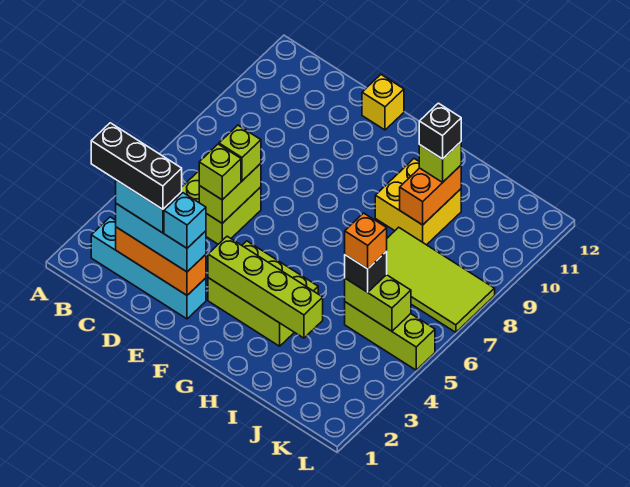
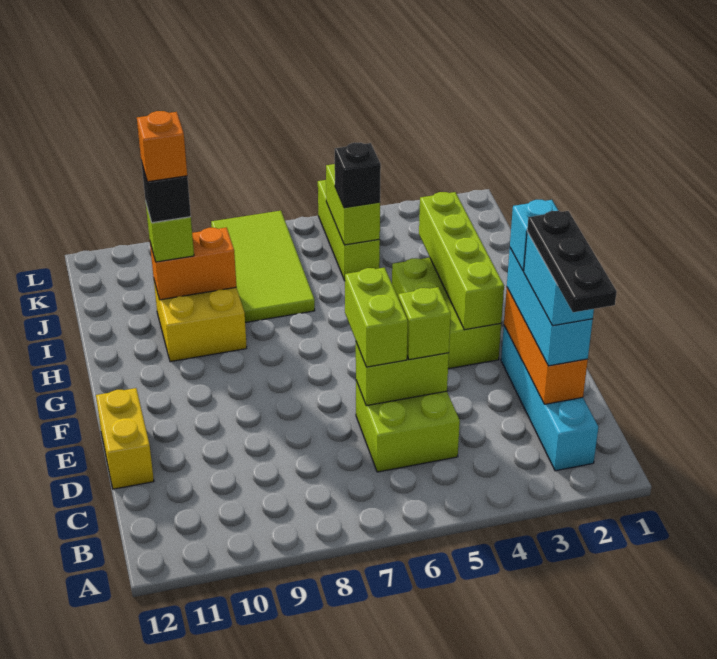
black 1x3 brick [91,123,182,209] -> black 1x3 plate [527,211,617,312]
lime 1x1 brick [219,125,261,181] -> lime 1x2 brick [345,268,408,367]
yellow 1x1 brick [362,75,404,130] -> yellow 1x2 brick [96,388,154,489]
orange 1x1 brick [345,213,387,269] -> orange 1x1 brick moved to [137,111,187,182]

